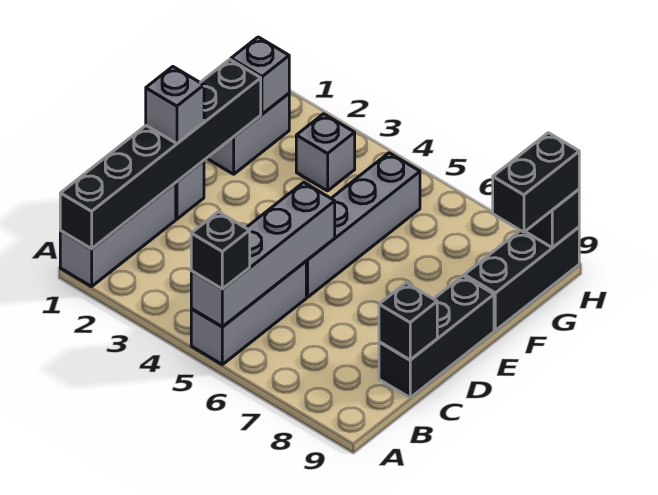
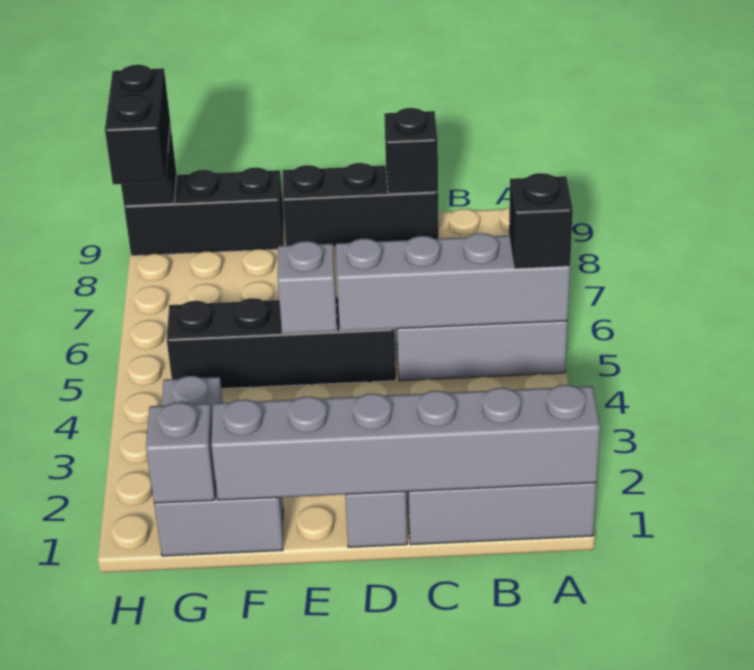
black 1x6 brick [60,59,261,249] -> grey 1x6 brick [211,385,600,500]
grey 1x1 brick [146,67,204,144] -> grey 1x1 brick moved to [278,241,337,334]
grey 1x4 brick [306,153,420,297] -> black 1x4 brick [167,297,396,389]
black 1x2 brick [493,133,579,232] -> black 1x2 brick turned to [105,65,170,184]

